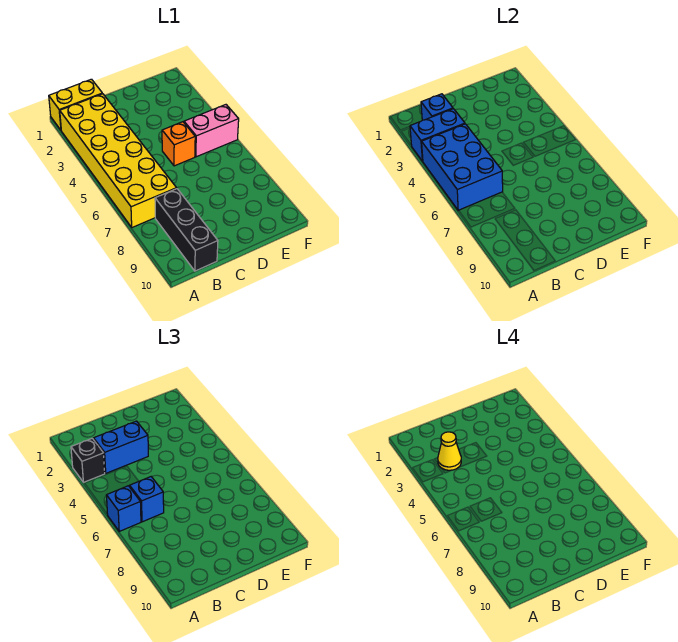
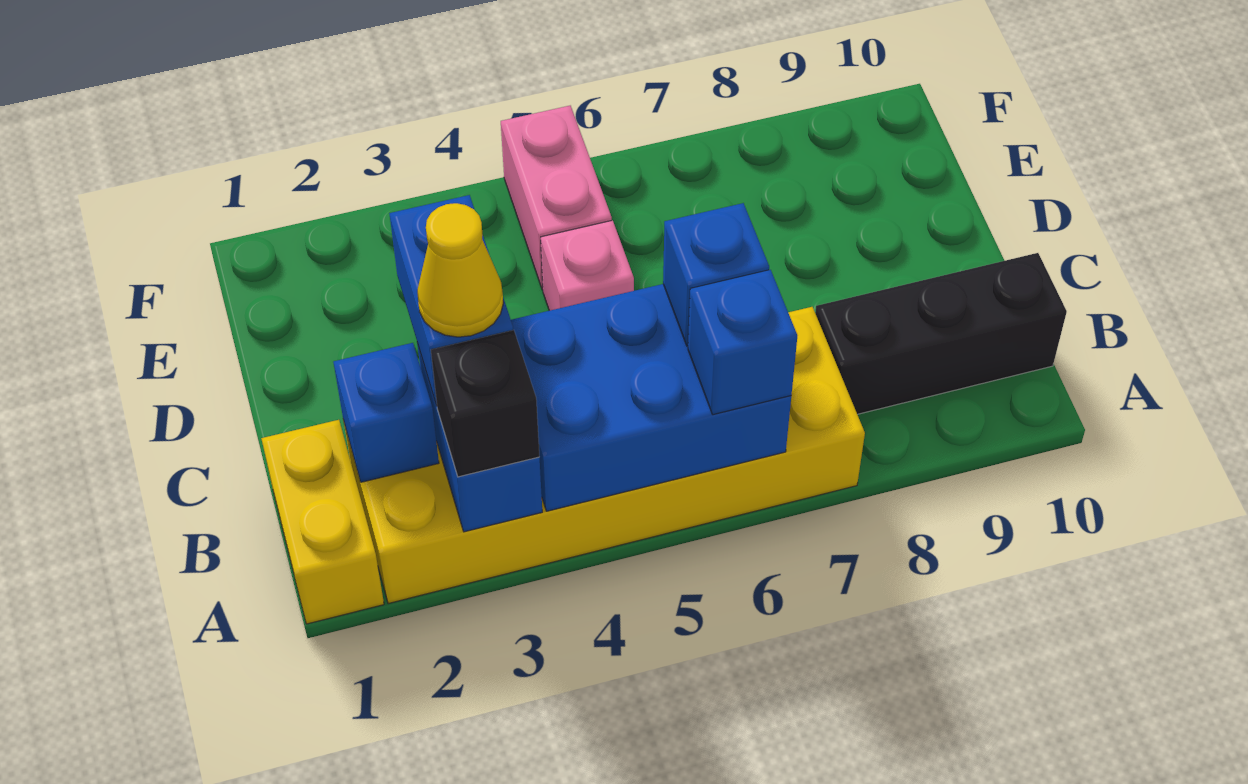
orange 1x1 brick [162,122,195,166] -> pink 1x1 brick [541,220,634,311]

